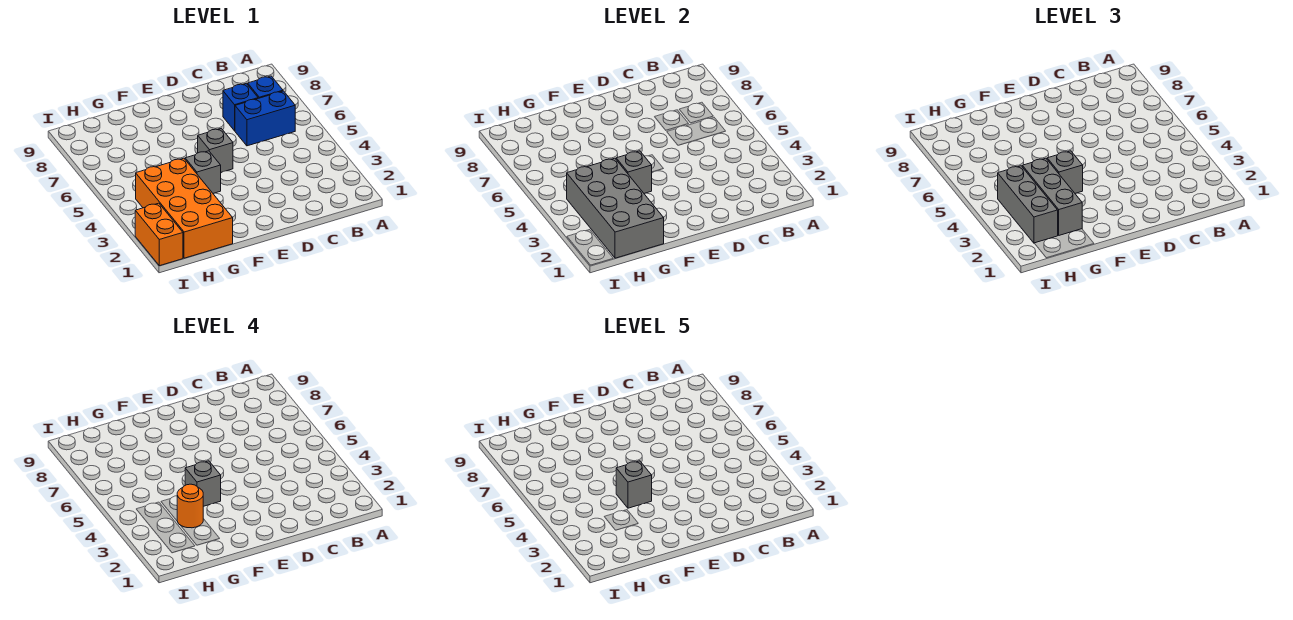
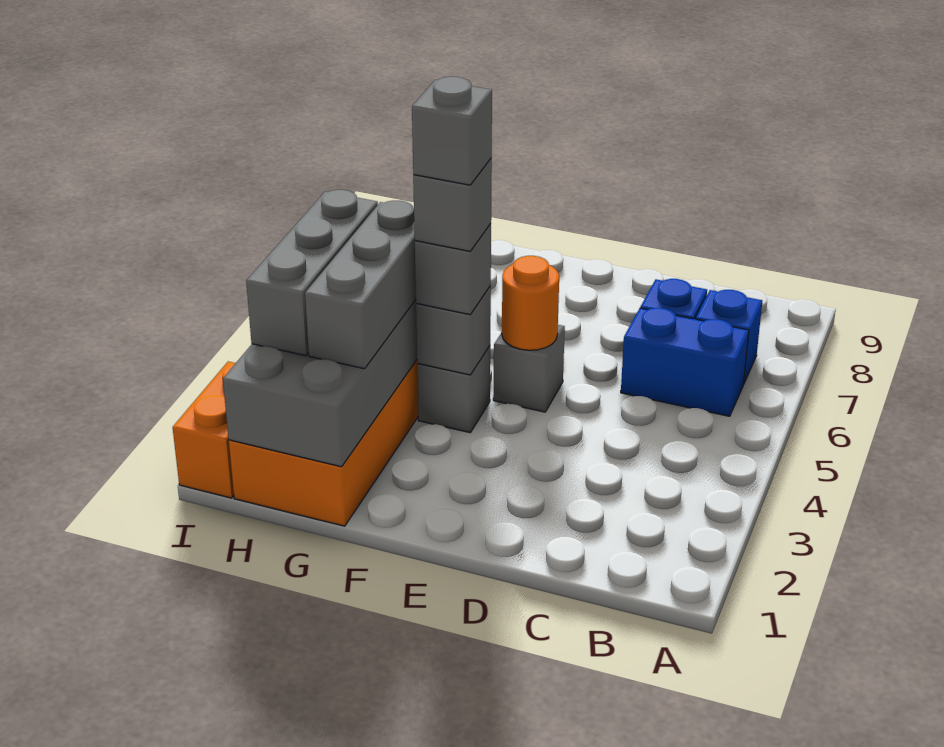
orange 1x1 round brick [177,484,203,528] -> orange 1x1 round brick moved to [502,256,559,350]

